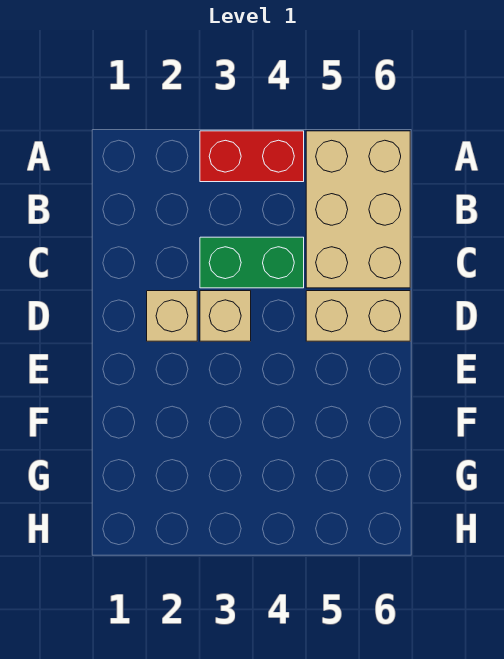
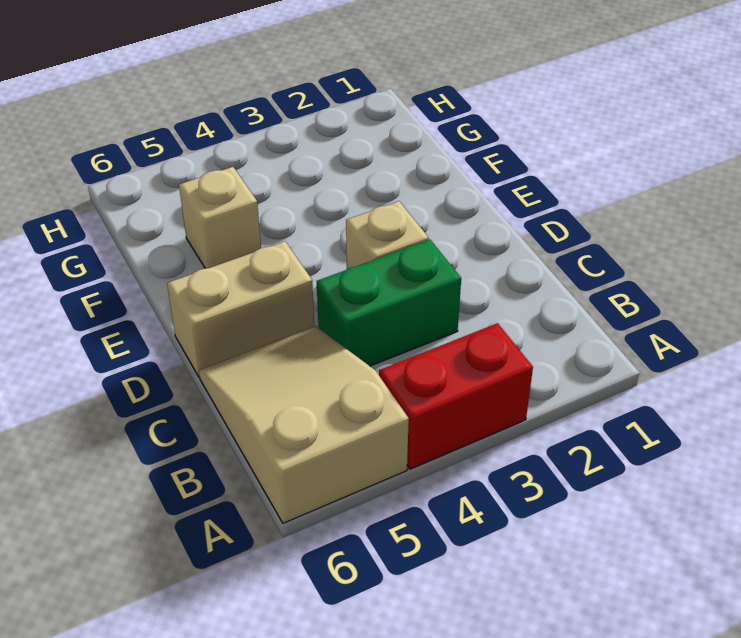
tan 2x3 brick [306,131,410,288] -> tan 2x3 slope [199,326,409,523]
tan 1x1 brick [147,291,197,341] -> tan 1x1 brick moved to [179,167,261,268]

